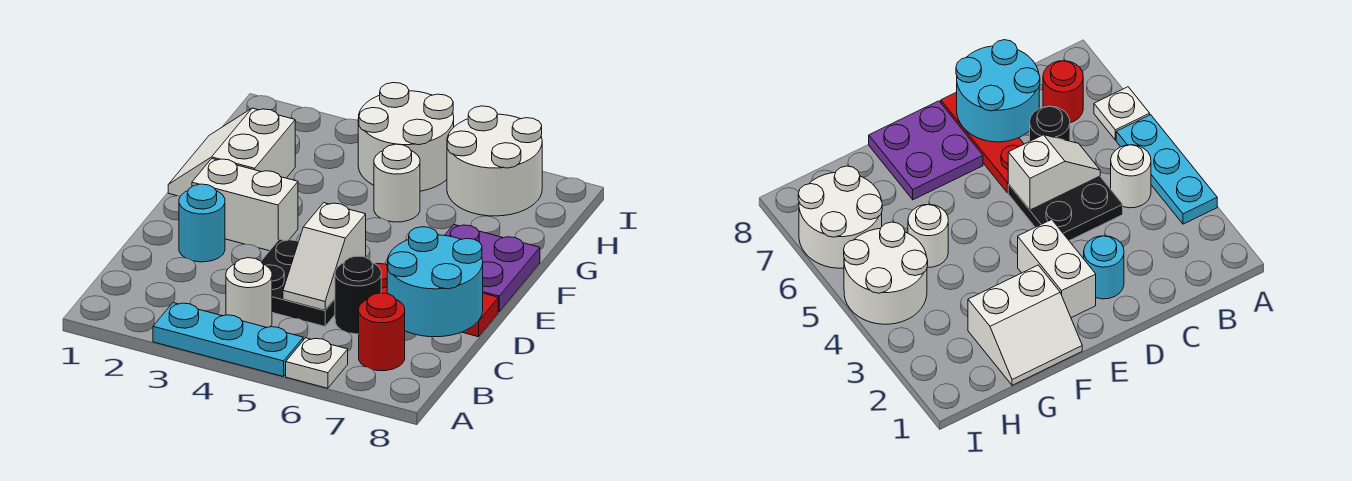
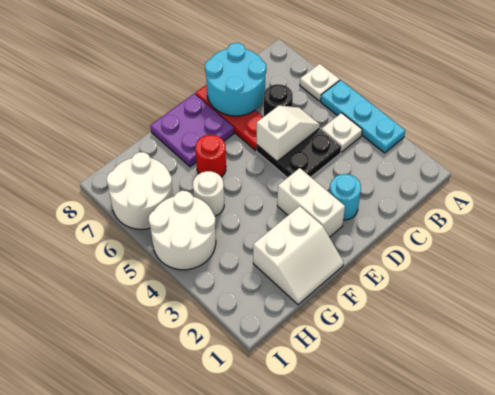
white 1x1 round brick [226,258,272,328] -> white 1x1 plate [321,113,362,152]
red 1x1 round brick [359,293,405,371] -> red 1x1 round brick moved to [195,135,226,177]

